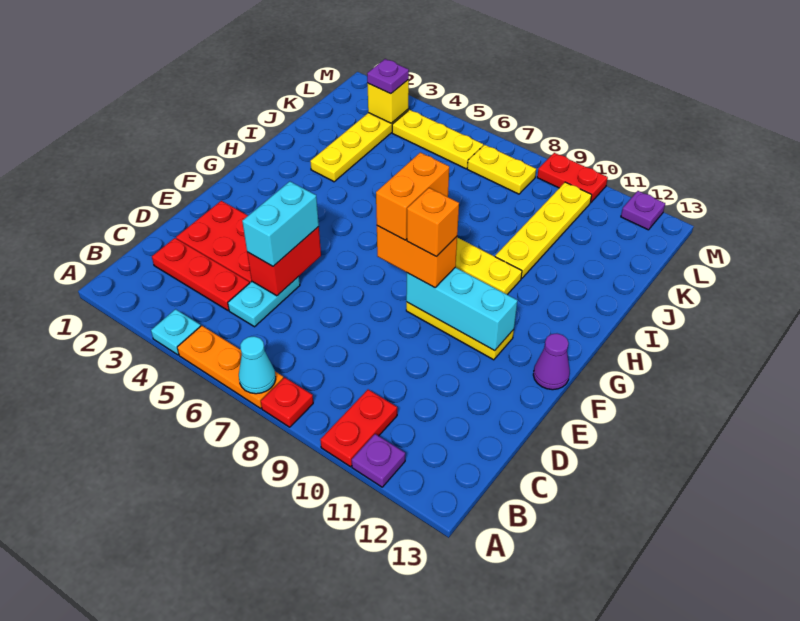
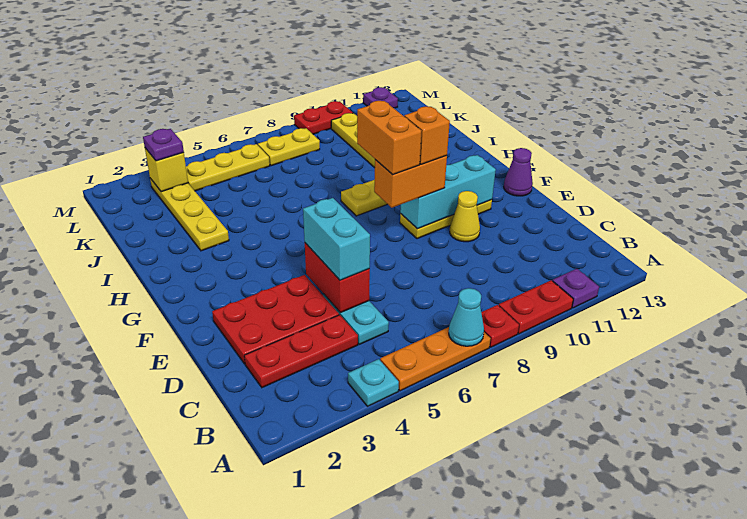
red 1x2 plate [320,390,397,467] -> red 1x2 plate turned to [499,280,573,334]
none -> yellow 1x1 cone [450,191,480,242]

